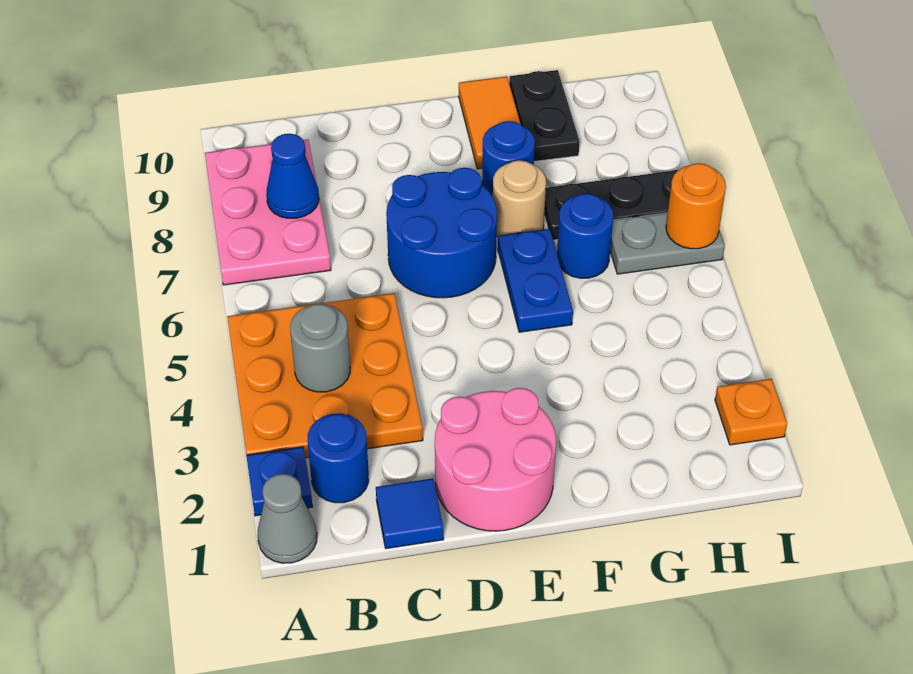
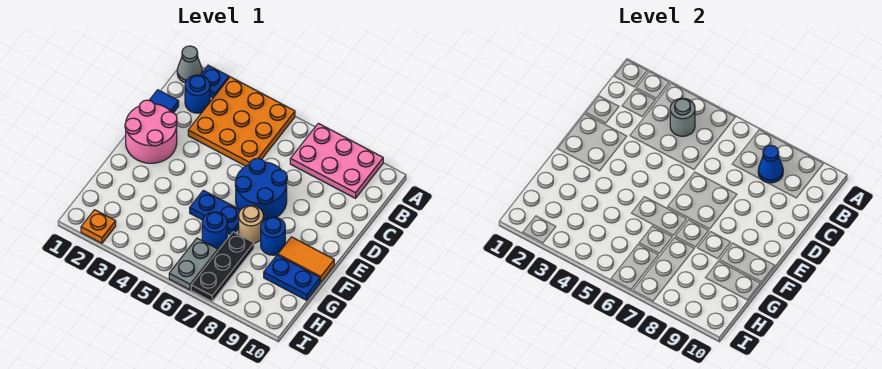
black 1x2 plate [509,70,580,161] -> blue 1x2 plate [264,255,320,300]
orange 1x1 round brick [666,163,726,249] -> none

